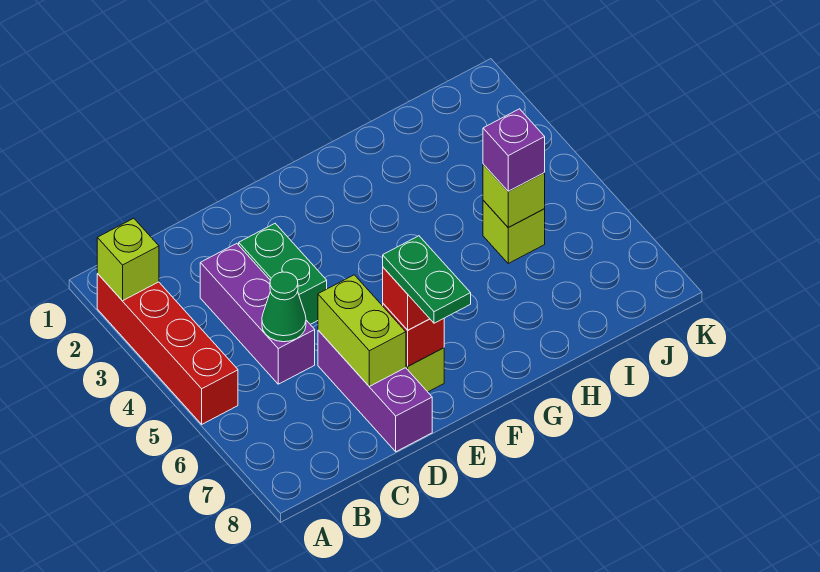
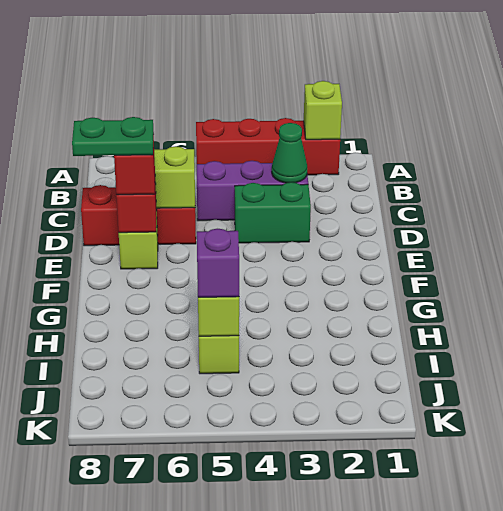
green 1x1 cone [262,272,306,342] -> green 1x1 cone moved to [272,123,307,183]
purple 1x3 brick [318,330,432,452] -> red 1x3 brick [81,185,196,246]

